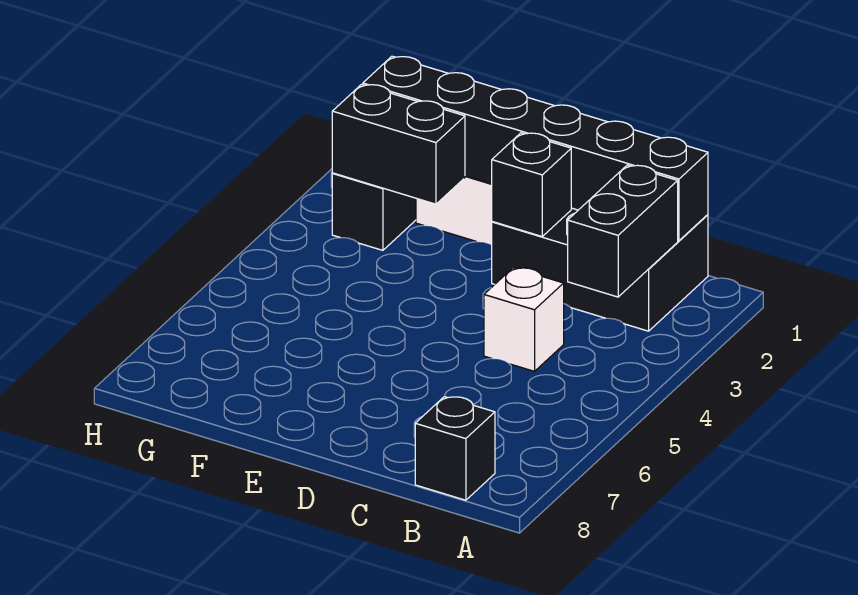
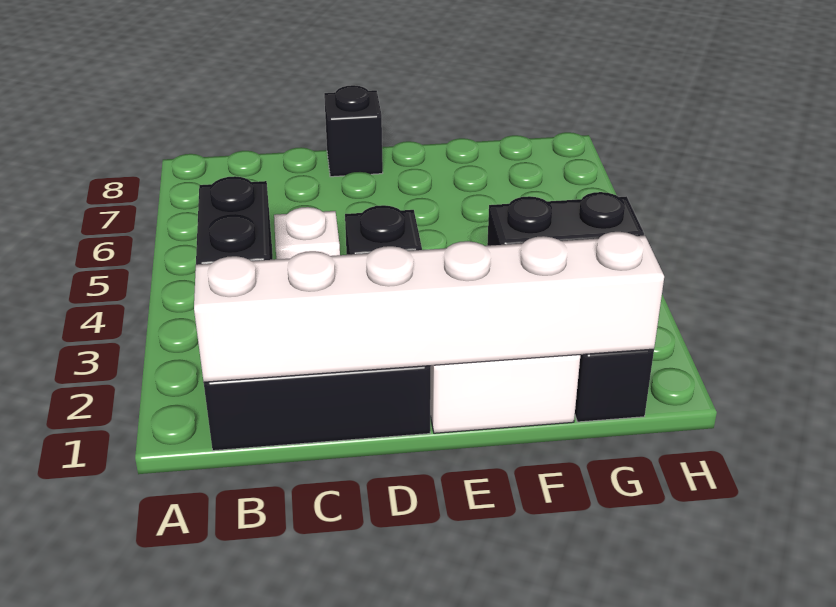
black 1x6 brick [363,56,708,241] -> white 1x6 brick [194,232,664,382]
black 1x1 brick [415,397,495,500] -> black 1x1 brick moved to [324,85,383,177]

